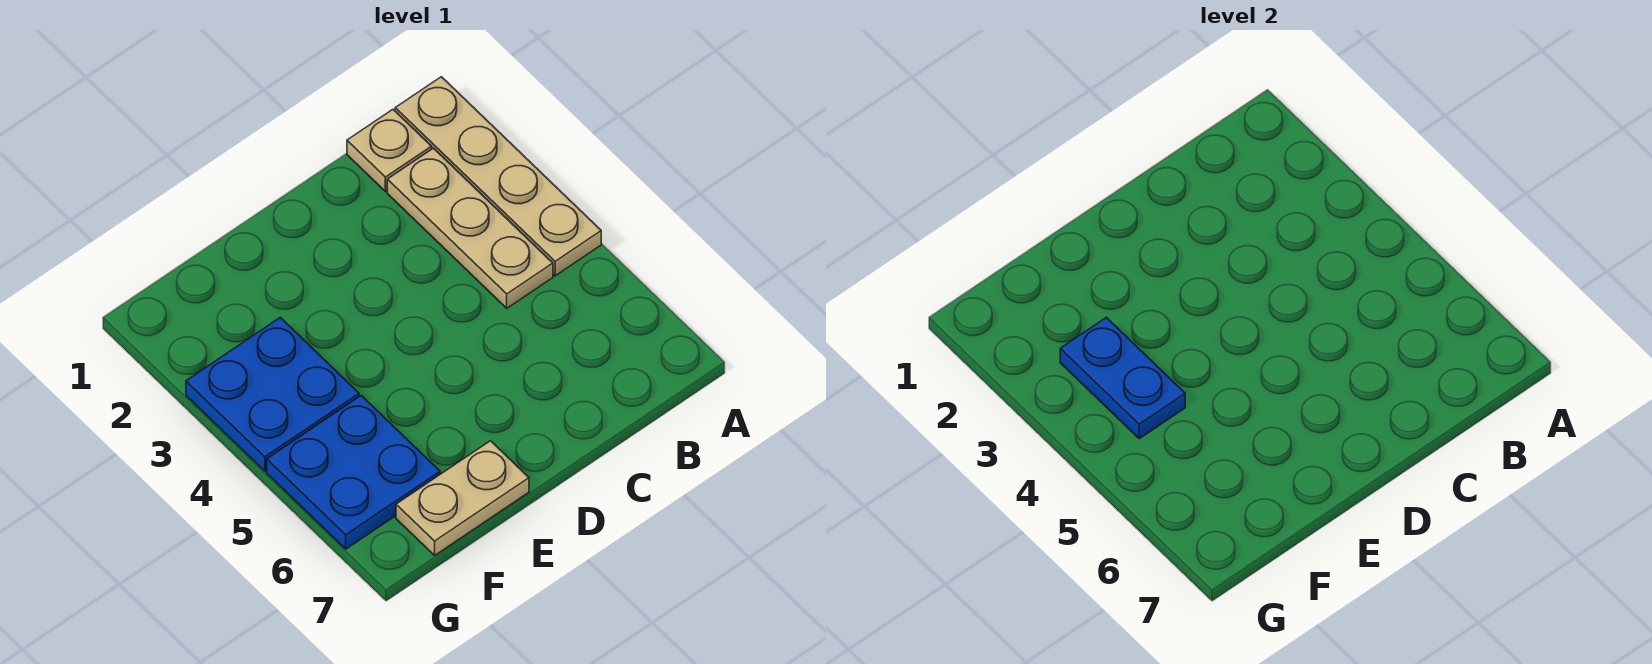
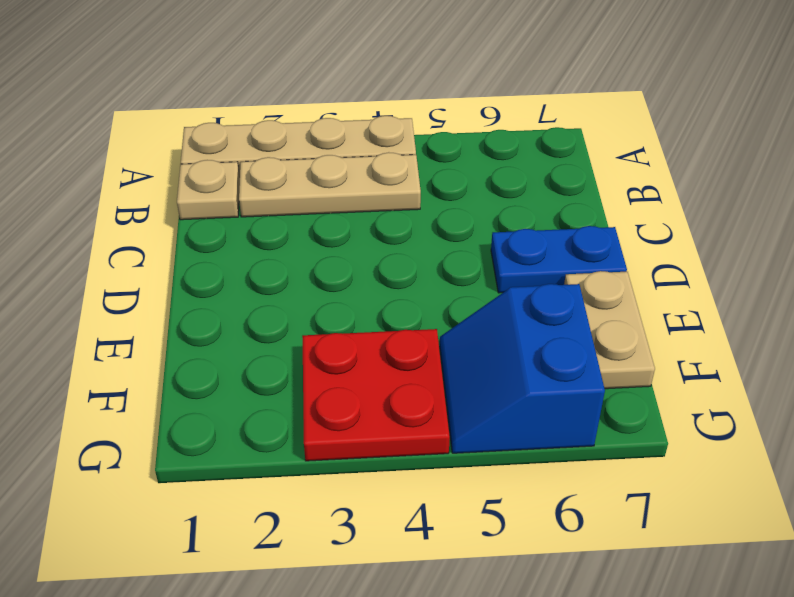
blue 2x2 plate [186,317,359,471] -> red 2x2 plate [302,329,450,461]
blue 1x2 plate [1060,317,1185,438] -> blue 1x2 plate moved to [491,226,627,293]
blue 2x2 plate [267,395,440,549] -> blue 2x2 slope [440,284,605,453]

